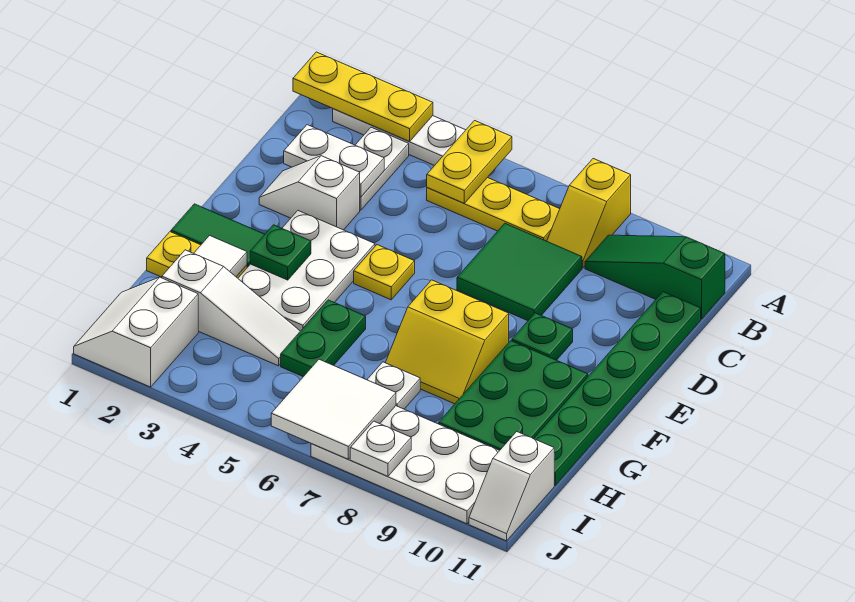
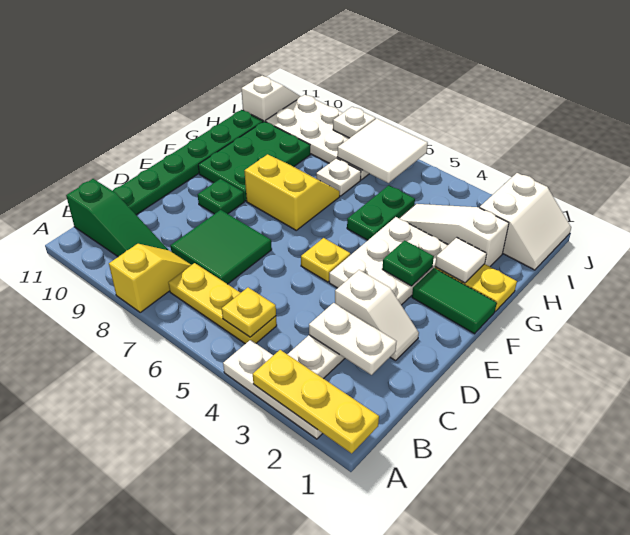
yellow 1x2 plate [427,121,512,203] -> yellow 1x1 plate [222,288,276,337]

